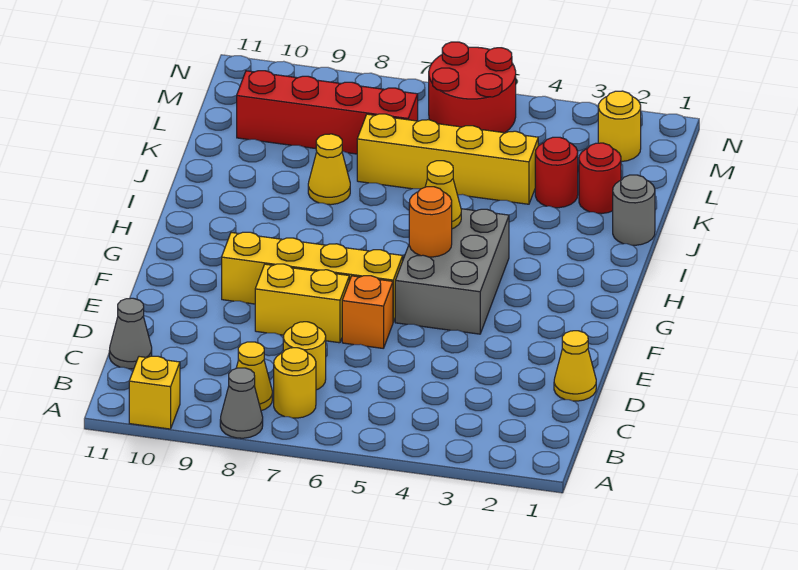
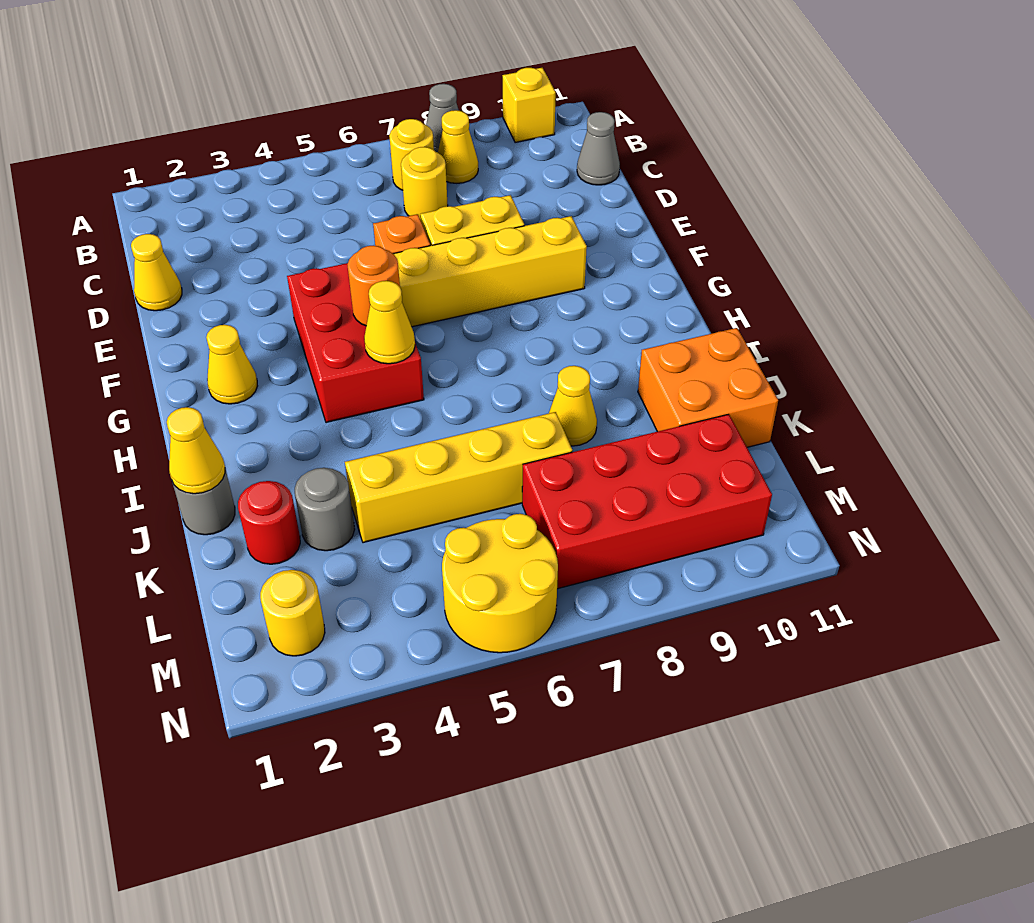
grey 2x3 brick [395,209,509,334] -> red 2x3 brick [287,263,424,422]
none -> yellow 1x1 cone [206,325,257,404]
none -> yellow 1x1 cone [167,407,225,494]
none -> orange 2x2 brick [638,328,778,447]
red 1x1 round brick [535,137,578,208] -> grey 1x1 round brick [295,468,355,551]
red 1x4 brick [237,71,418,154] -> red 2x4 brick [522,414,772,589]
red 2x2 round brick [429,42,516,133] -> yellow 2x2 round brick [442,514,558,653]

